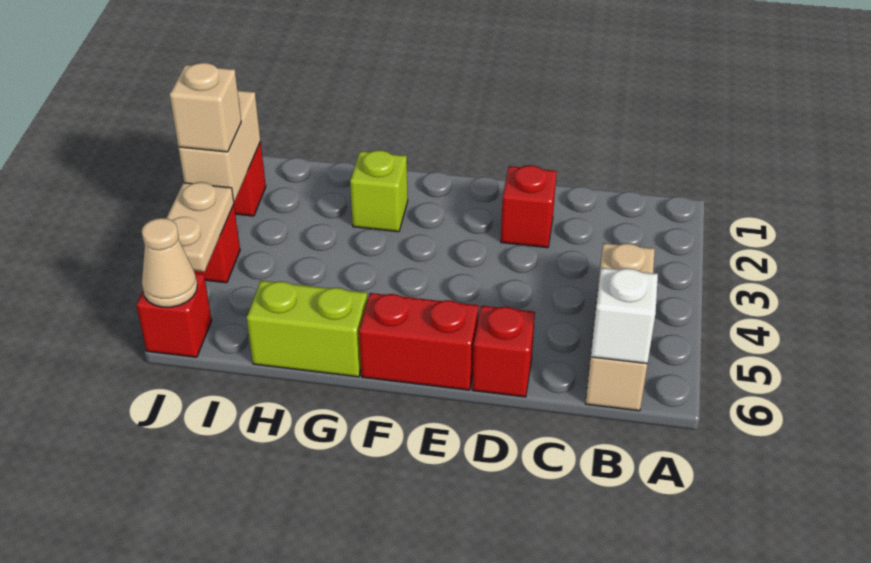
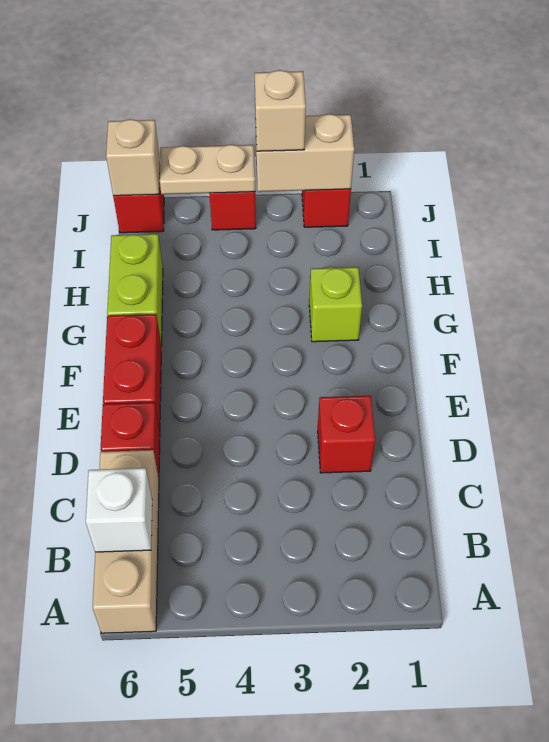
tan 1x3 brick [585,243,655,411] -> tan 1x3 brick turned to [93,450,159,633]
tan 1x1 cone [142,218,197,307] -> tan 1x1 brick [106,119,160,196]

